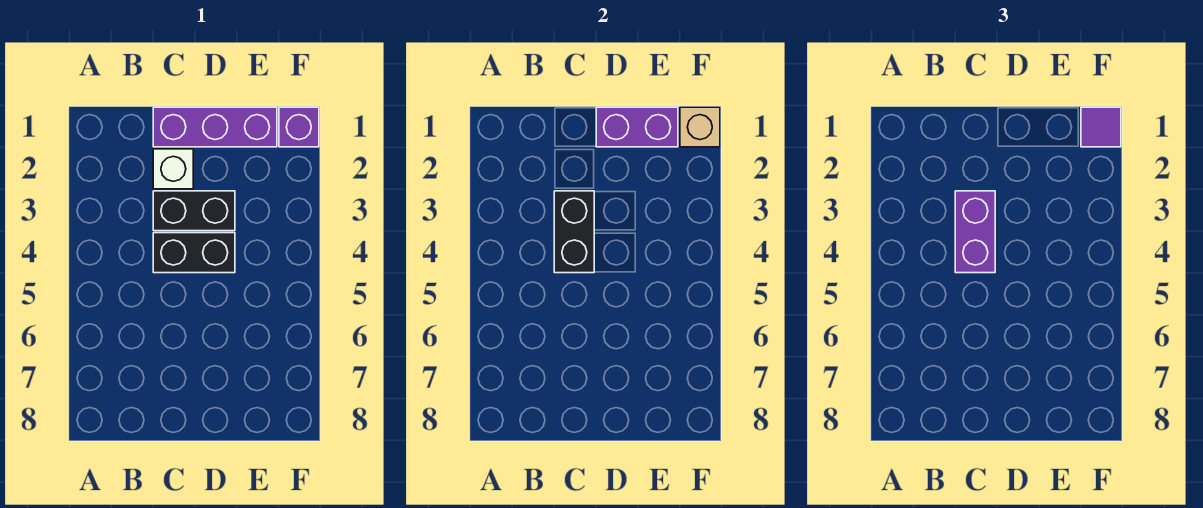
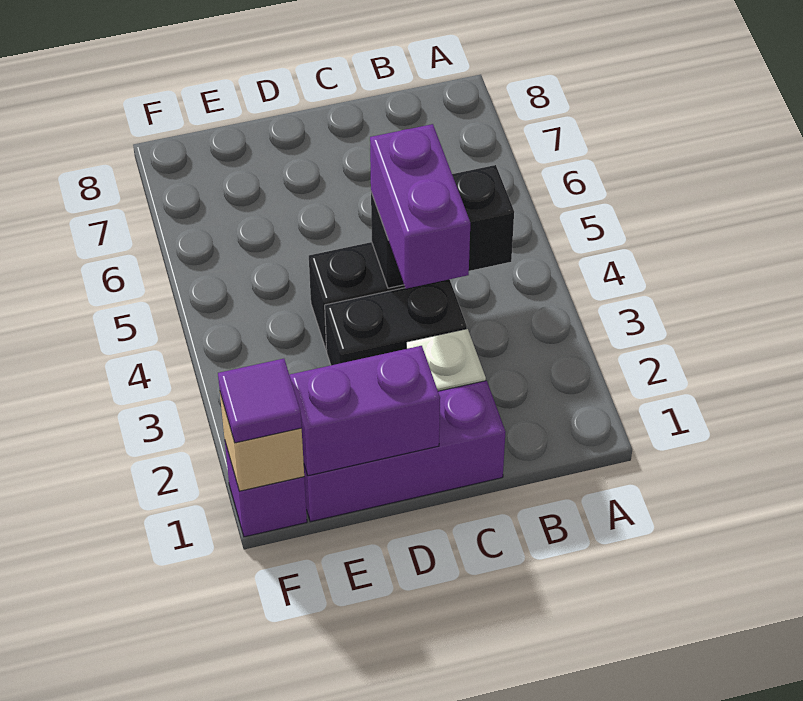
black 1x2 brick [554,191,594,273] -> black 1x2 brick turned to [371,165,514,288]

